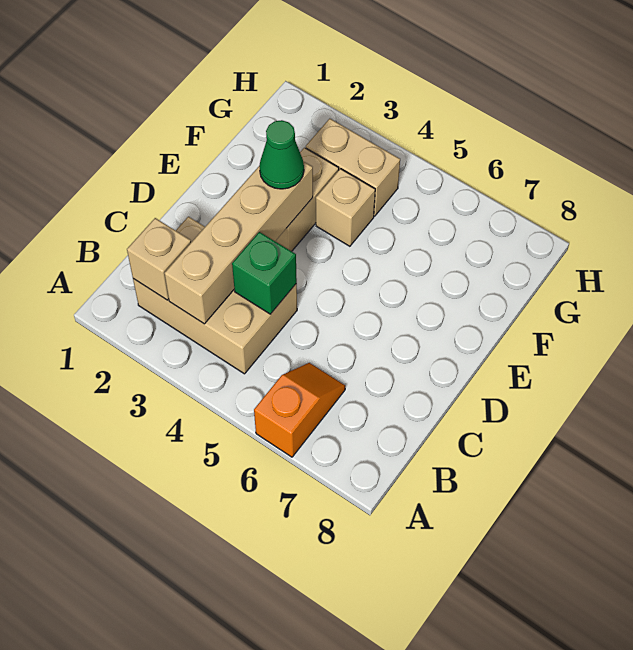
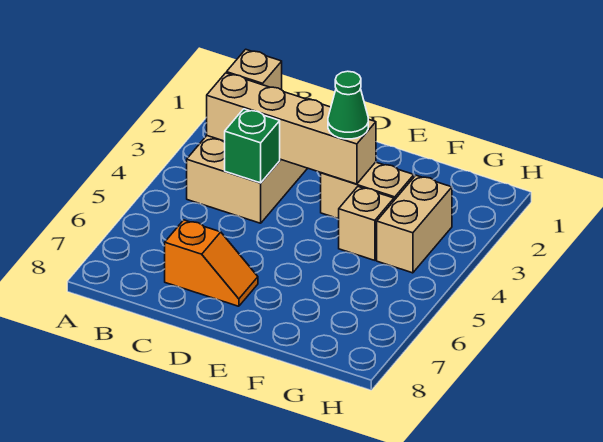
orange 1x2 slope [254,363,345,457] -> orange 1x2 slope moved to [165,220,258,306]

